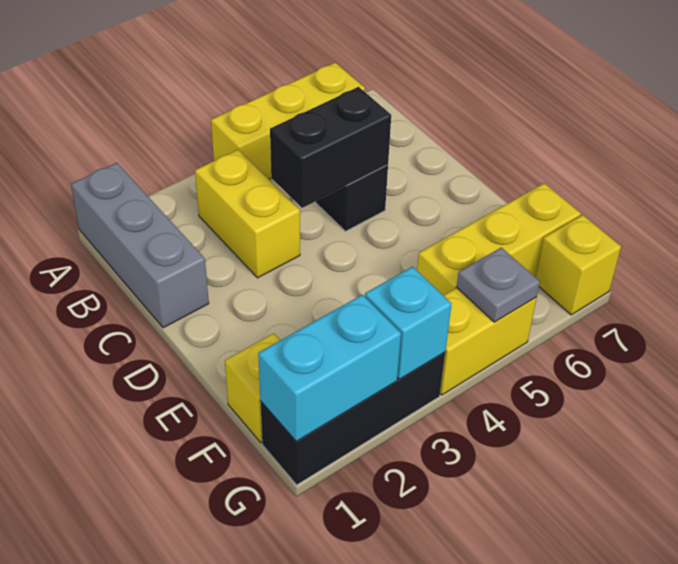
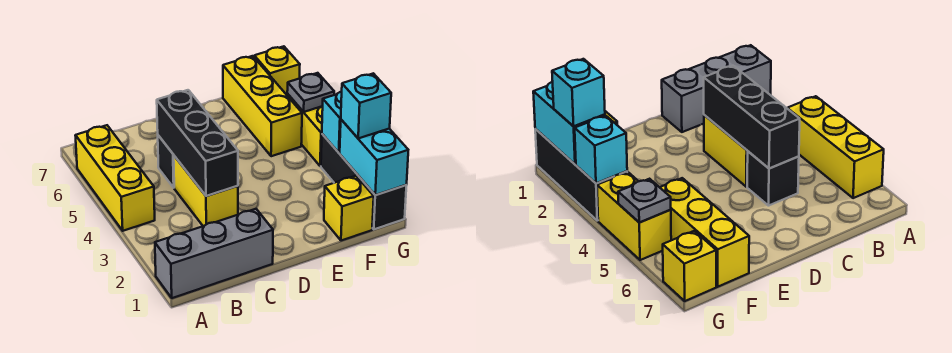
yellow 1x2 brick [195,150,300,278] -> yellow 1x2 brick turned to [174,156,238,226]
black 1x2 brick [270,87,391,208] -> black 1x3 brick [157,90,238,196]
none -> cyan 1x1 brick [341,73,391,138]

